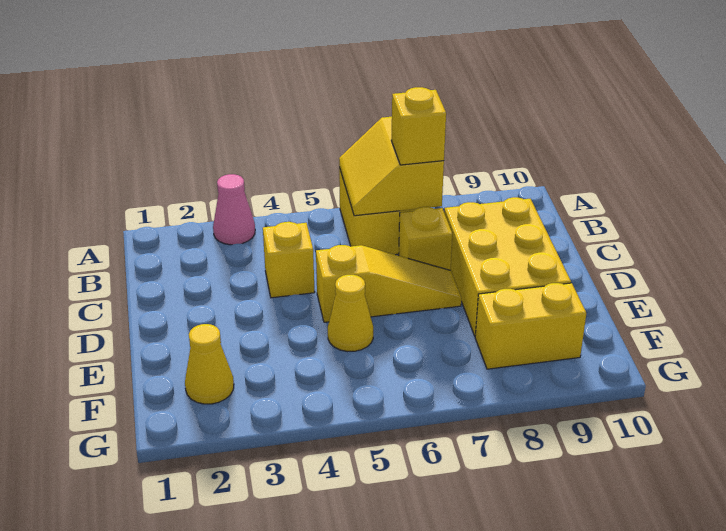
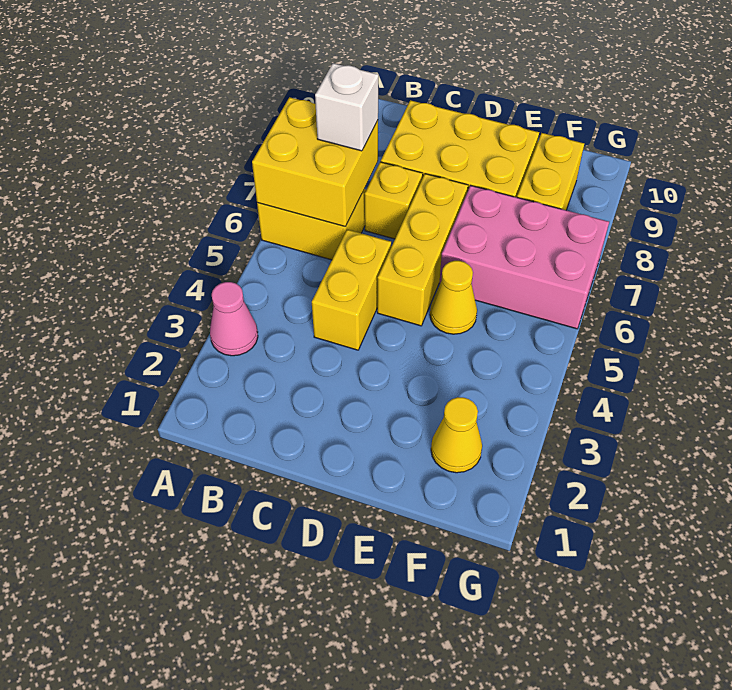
yellow 2x2 slope [339,117,444,216] -> yellow 2x2 brick [252,97,378,227]
yellow 1x1 brick [391,87,446,165] -> white 1x1 brick [315,63,378,151]
yellow 1x1 brick [263,222,315,298] -> yellow 1x2 brick [312,230,391,350]
yellow 1x3 slope [316,245,461,322] -> yellow 1x3 brick [377,174,468,326]
none -> pink 2x3 brick [439,186,609,329]

